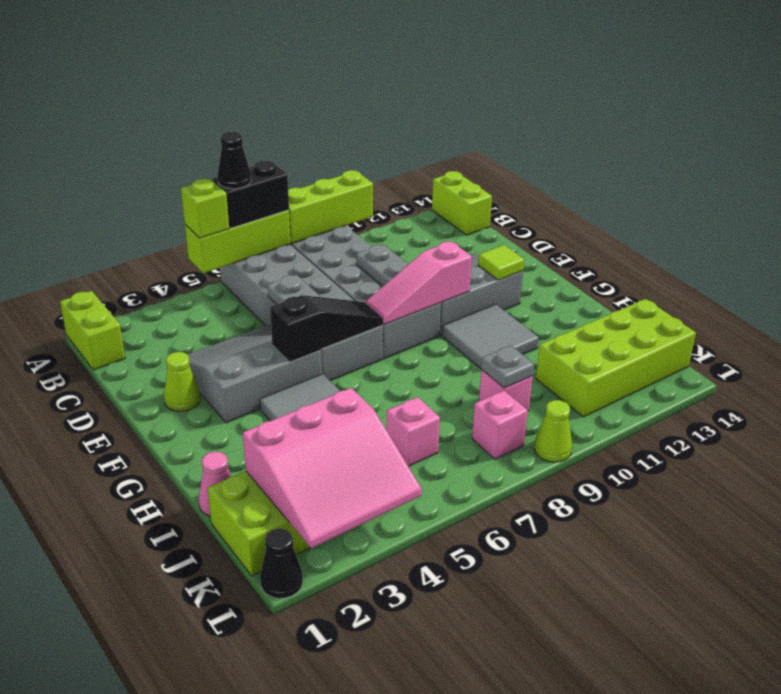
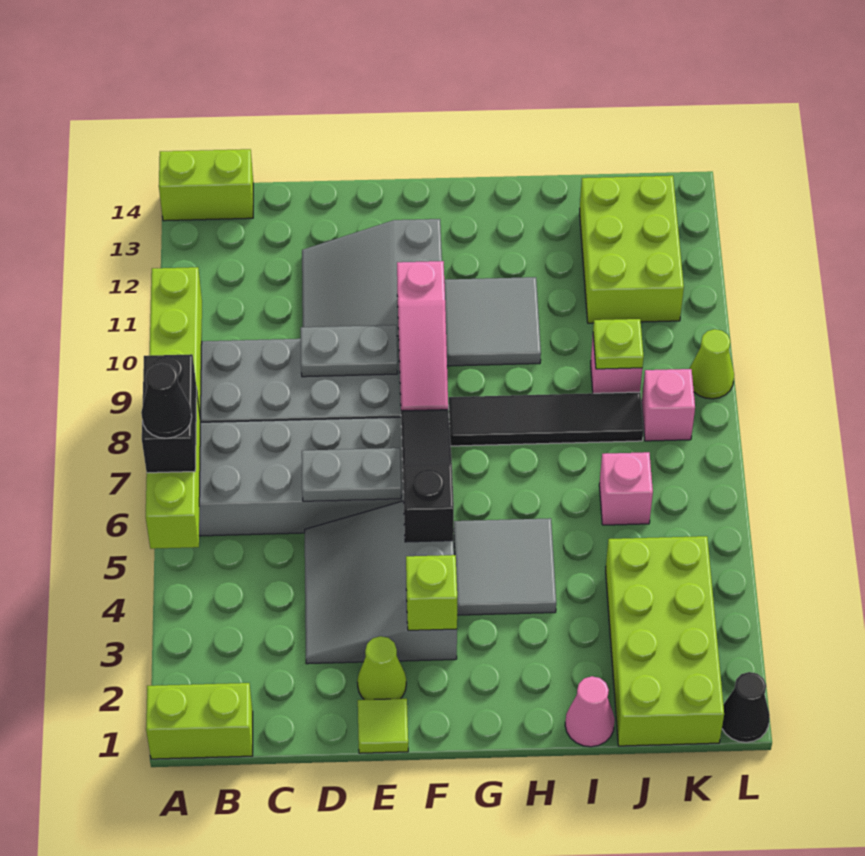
lime 1x1 brick [181,179,229,238] -> lime 1x1 brick moved to [406,555,457,630]
lime 1x1 tile [478,245,524,280] -> lime 1x1 tile moved to [358,699,408,753]
none -> black 1x4 tile [449,392,644,446]
pink 3x3 slope [243,388,422,548] -> none
grey 1x1 plate [481,345,534,388] -> lime 1x1 plate [593,319,644,369]
lime 2x4 brick [536,299,696,417] -> lime 2x3 brick [580,176,684,323]

